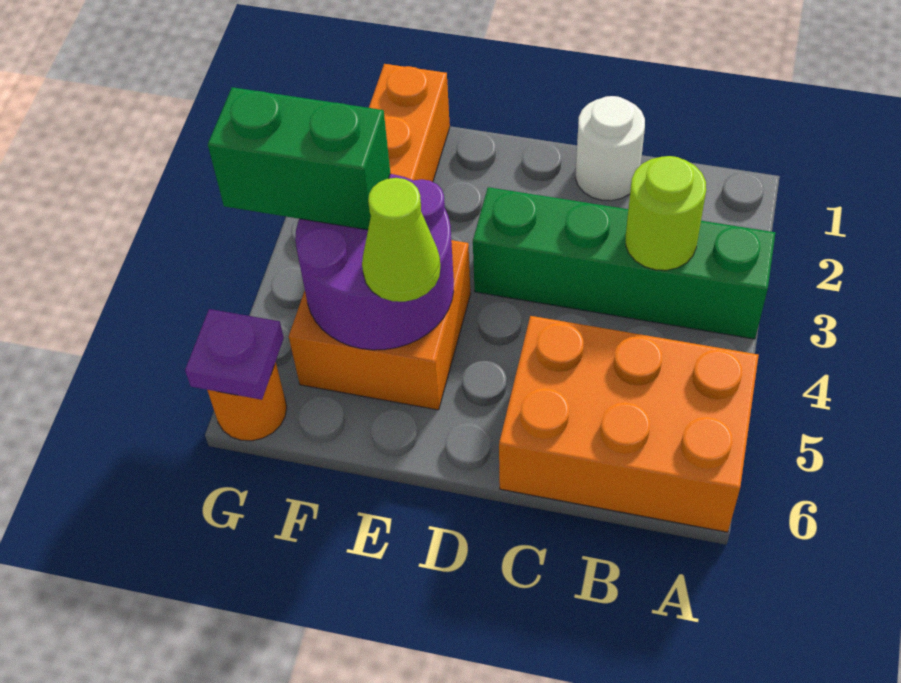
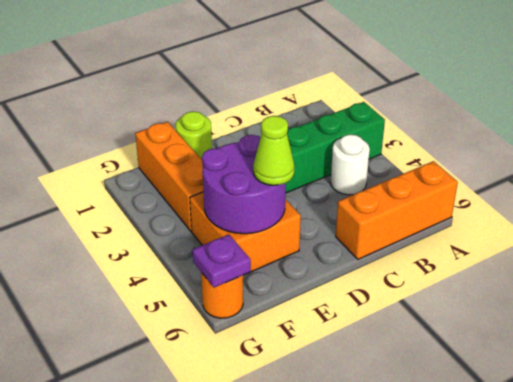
orange 2x3 brick [499,316,759,532] -> orange 1x3 brick [336,161,458,259]
lime 1x1 round brick [626,156,706,270] -> lime 1x1 round brick moved to [176,111,212,159]
white 1x1 round brick [575,96,645,201] -> white 1x1 round brick moved to [331,134,370,195]
green 1x2 brick [208,87,390,230] -> none

